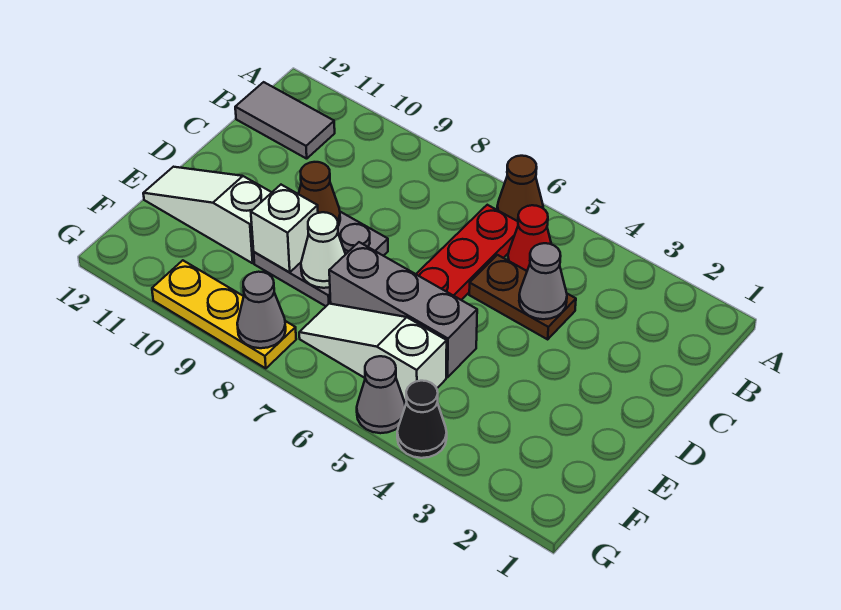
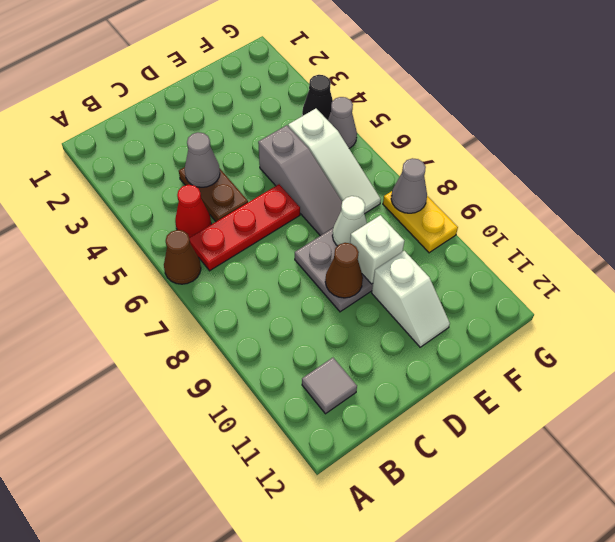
grey 1x2 tile [235,82,335,159] -> grey 1x1 tile [302,358,357,414]
grey 1x3 brick [329,242,477,377] -> grey 1x3 slope [258,125,342,236]
white 1x3 slope [143,167,272,263] -> white 1x2 slope [372,251,450,347]
yellow 1x3 plate [152,260,296,368] -> yellow 1x2 plate [383,191,458,253]

